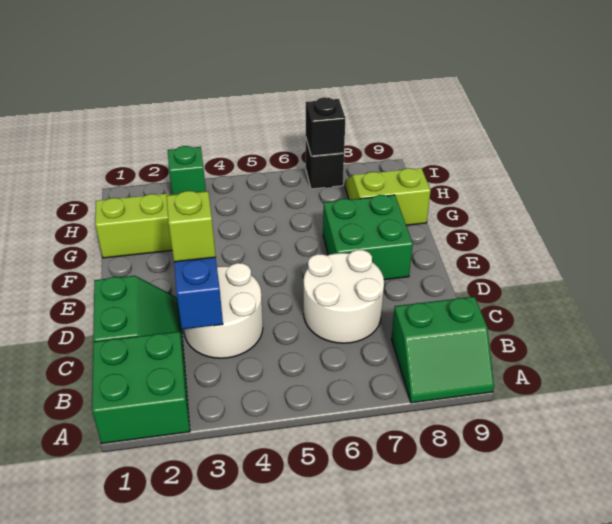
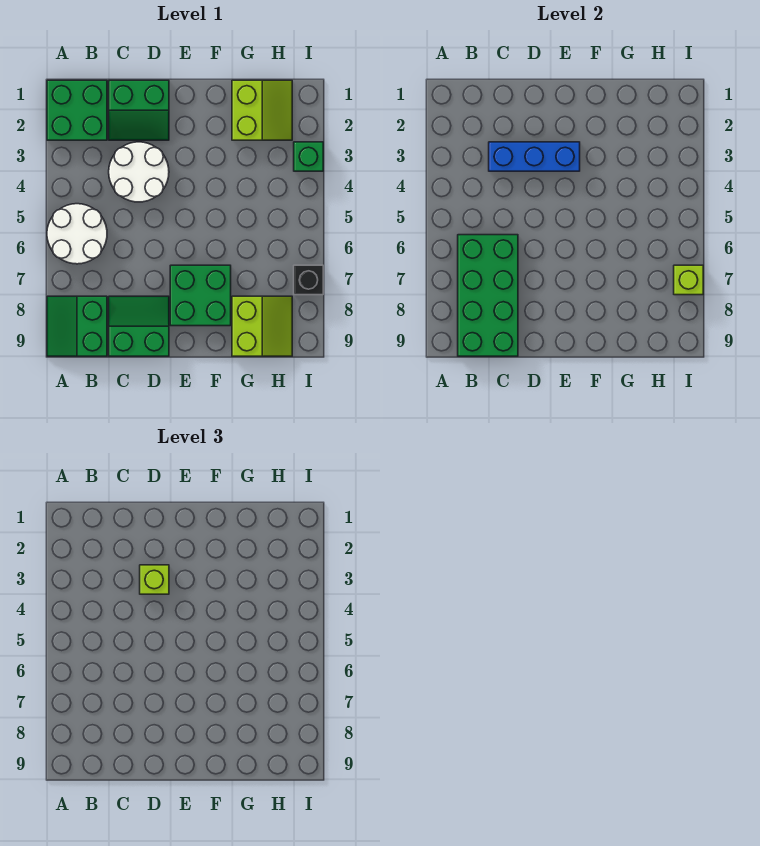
none -> green 2x4 brick [458,235,518,356]
white 2x2 round brick [304,250,384,343] -> white 2x2 round brick moved to [47,204,107,264]
none -> green 2x2 slope [109,296,169,356]
black 1x1 brick [306,97,345,156] -> lime 1x1 brick [674,265,703,295]

